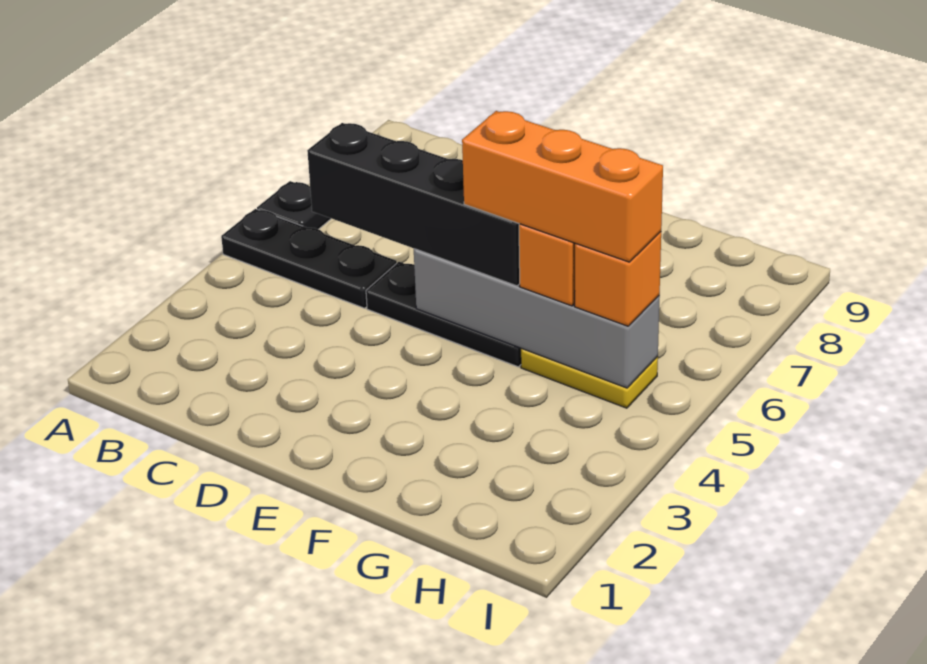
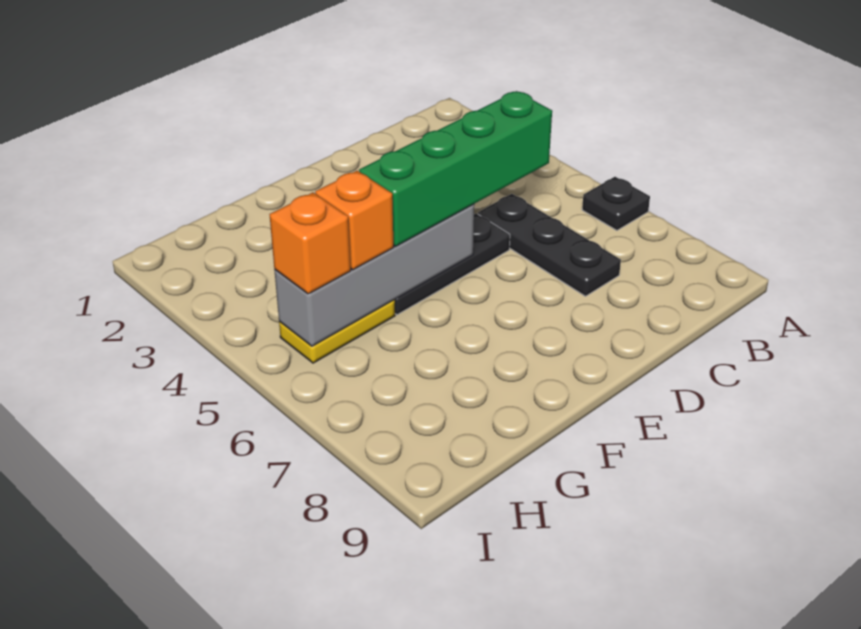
black 1x3 plate [221,209,397,308] -> black 1x3 plate turned to [478,194,621,296]
black 1x4 brick [307,123,520,286] -> green 1x4 brick [359,91,552,246]
orange 1x3 brick [462,111,663,262] -> none

